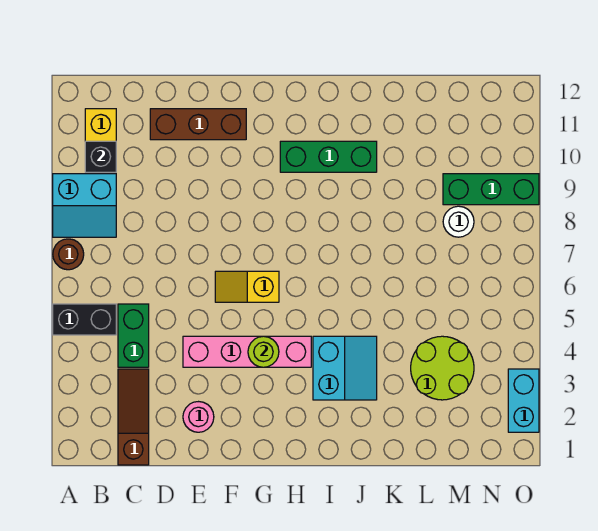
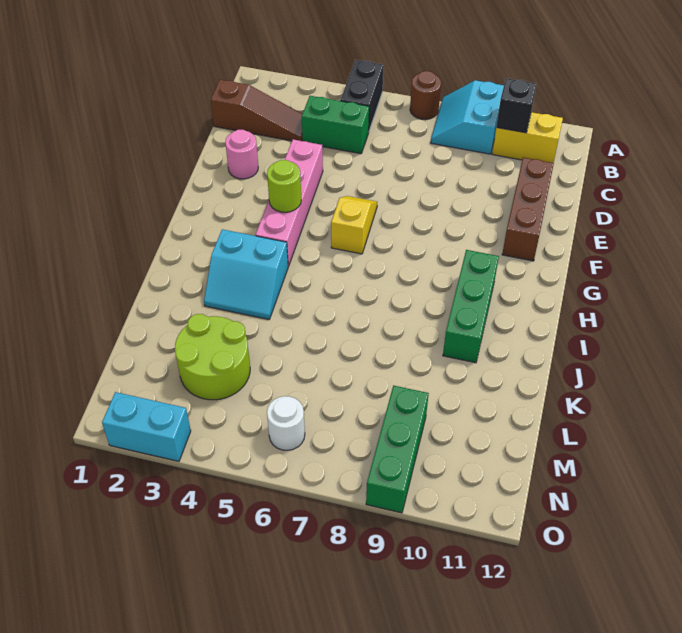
white 1x1 round brick [443,206,474,237] -> white 1x1 round brick moved to [267,396,305,450]

